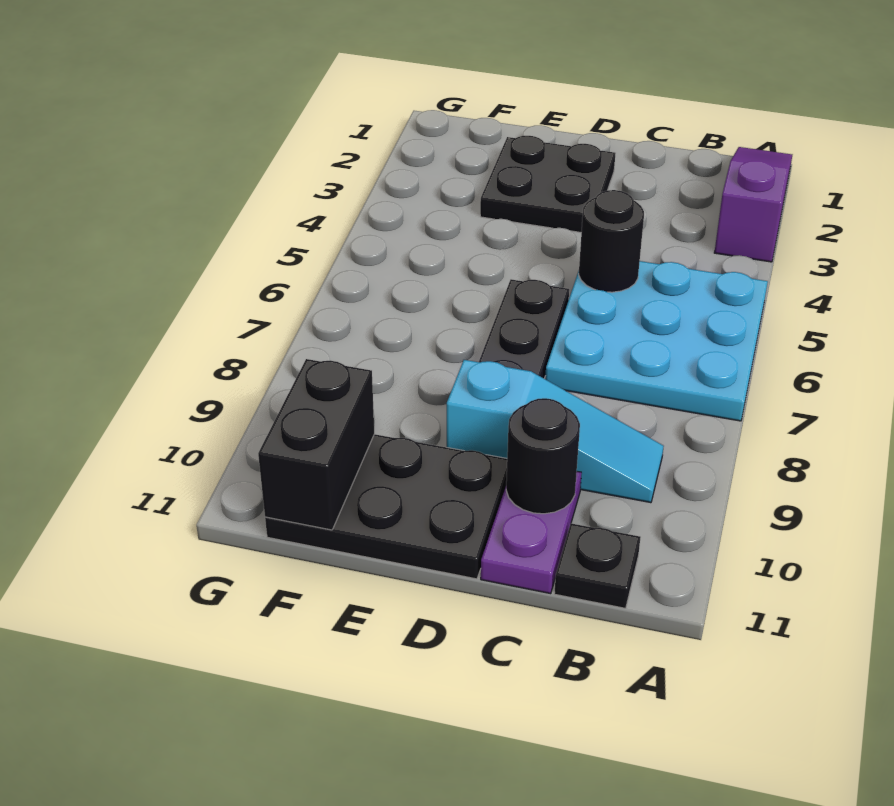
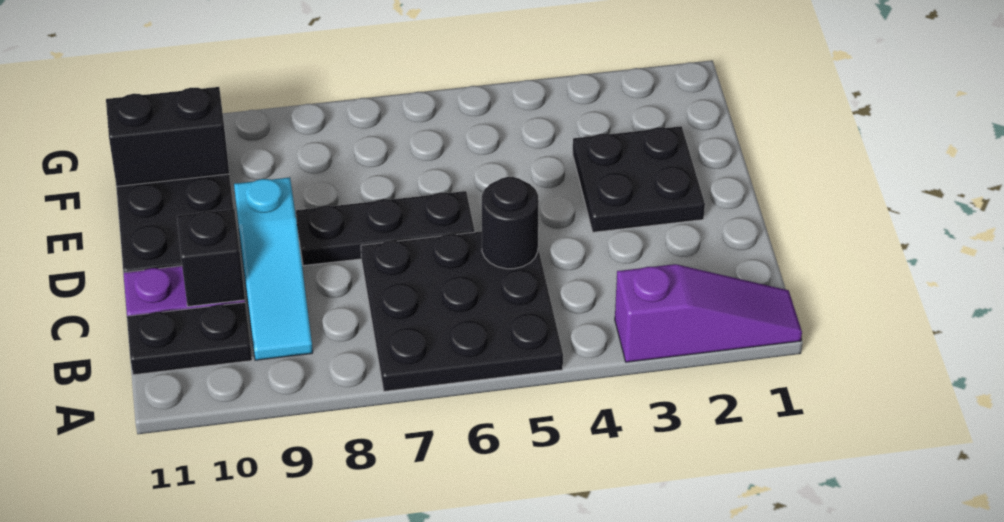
cyan 3x3 plate [545,261,768,421] -> black 3x3 plate [361,231,563,391]
black 1x1 plate [554,523,640,608] -> black 1x2 plate [127,303,252,375]
black 1x1 round brick [506,398,580,514] -> black 1x1 brick [177,209,245,306]

